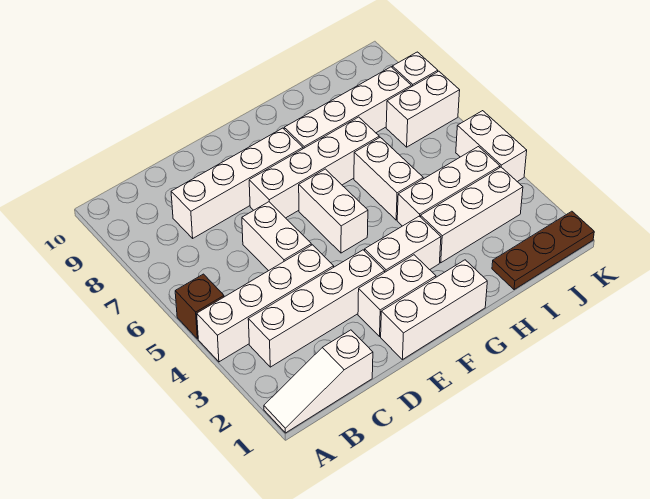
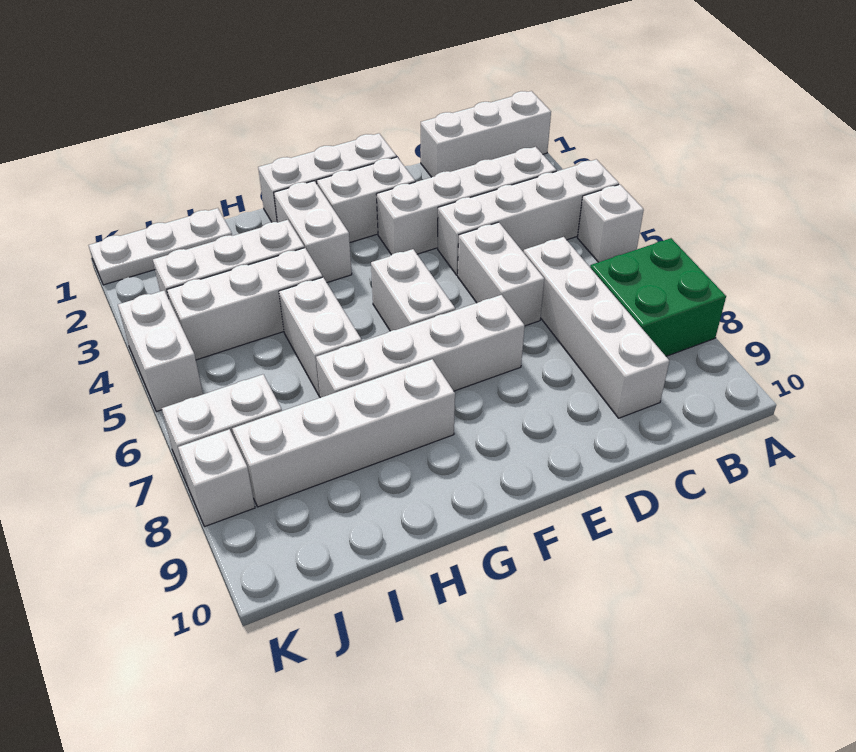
white 1x3 slope [264,330,373,433] -> white 1x3 brick [421,91,551,177]
brown 1x1 brick [175,274,224,339] -> white 1x1 brick [577,184,644,262]
none -> green 2x2 brick [590,238,726,356]
white 1x4 brick [171,128,303,238] -> white 1x4 brick turned to [524,237,669,418]
white 1x2 brick [365,216,441,272] -> white 1x2 brick turned to [274,181,352,282]
brown 1x3 plate [492,211,594,290] -> white 1x3 plate [88,208,232,285]

